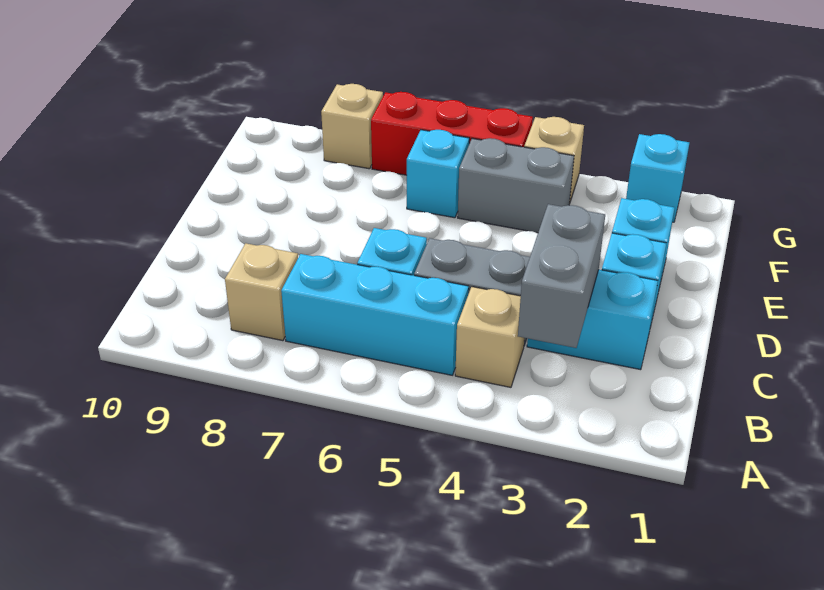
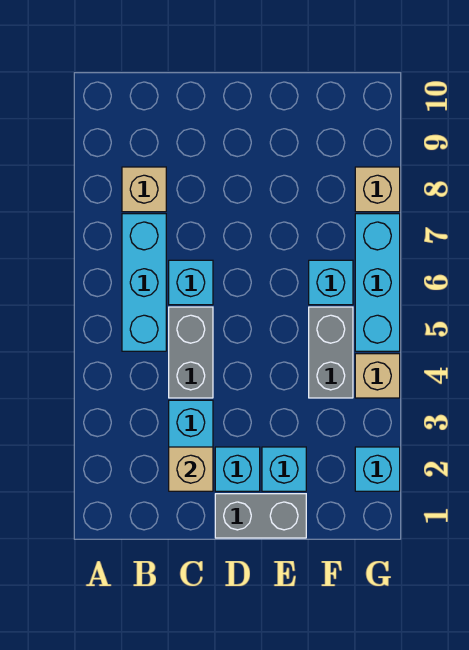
grey 1x2 brick [518,204,605,348] -> grey 1x2 brick moved to [215,494,306,538]
tan 1x1 brick [455,287,524,387] -> tan 1x1 brick moved to [169,447,213,491]
red 1x3 brick [371,92,533,175] -> cyan 1x3 brick [355,214,400,351]

